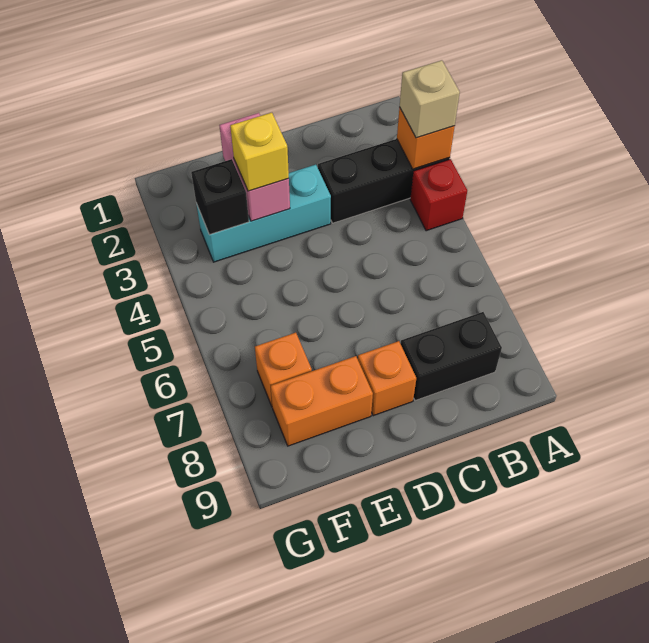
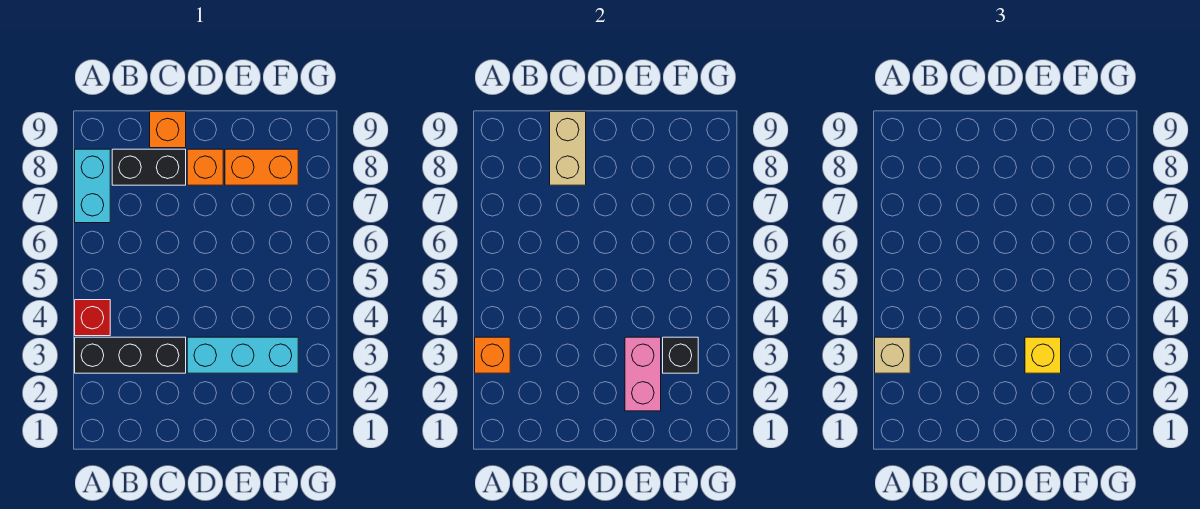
none -> cyan 1x2 brick [75,149,110,223]
none -> tan 1x2 brick [550,112,586,185]
orange 1x1 brick [255,333,312,406] -> orange 1x1 brick moved to [150,112,186,148]

